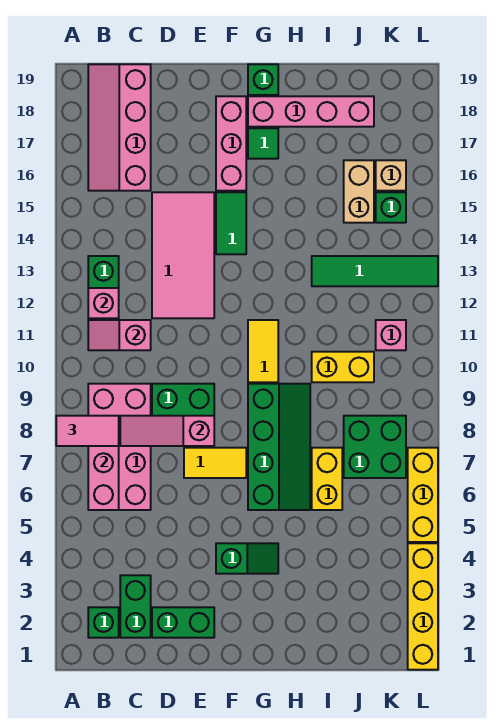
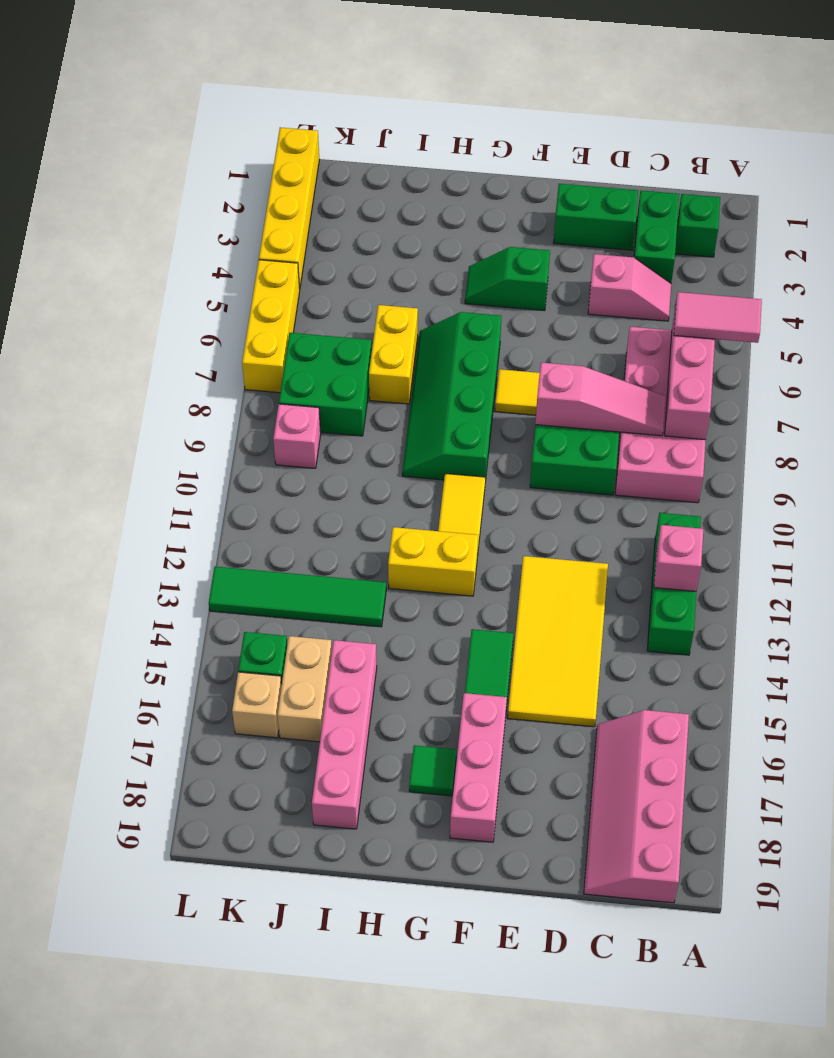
pink 1x2 tile [56,416,119,446] -> pink 1x2 tile moved to [674,292,762,343]
pink 1x2 slope [88,320,151,350] -> pink 1x2 slope moved to [588,254,671,321]
pink 2x4 slope [88,64,151,191] -> pink 2x4 slope turned to [584,710,689,903]
pink 2x4 tile [152,192,214,318] -> yellow 2x4 tile [508,556,608,727]
pink 1x4 brick [248,96,374,127] -> pink 1x4 brick turned to [312,640,377,829]
green 1x1 brick [248,64,278,95] -> none
yellow 1x2 brick [312,352,374,382] -> yellow 1x2 brick moved to [388,527,478,596]
pink 1x1 brick [376,320,406,350] -> pink 1x1 brick moved to [273,404,321,468]

